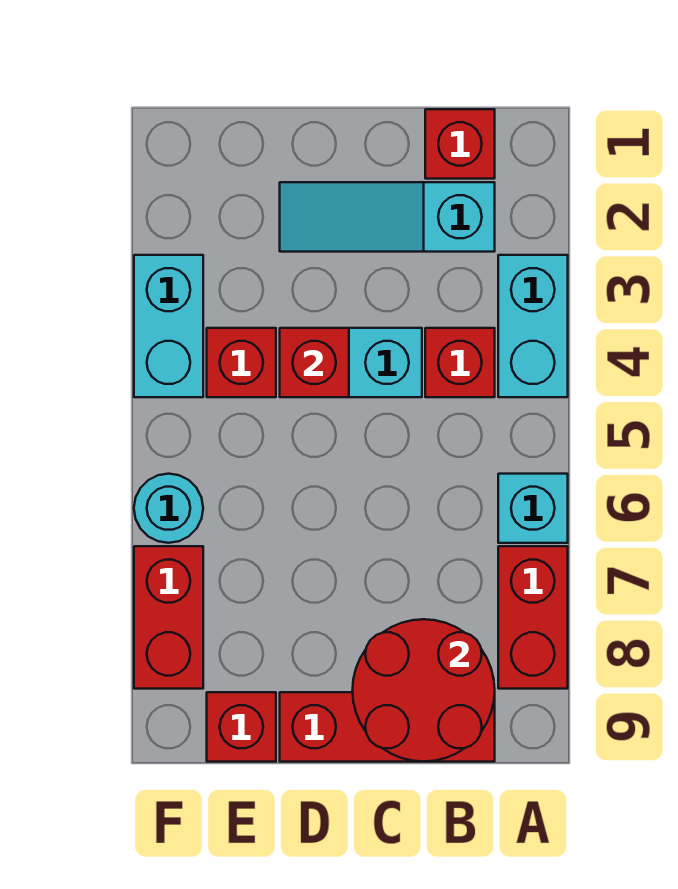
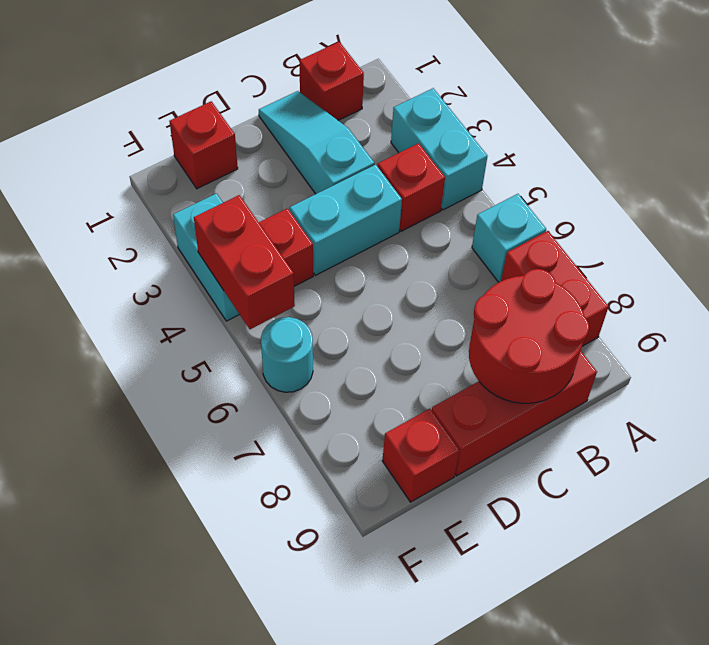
cyan 1x3 slope [280,182,495,252] -> cyan 1x3 slope turned to [259,91,374,194]
red 1x1 brick [280,328,349,397] -> red 1x1 brick moved to [169,101,238,189]
red 1x2 brick [134,546,203,689] -> red 1x2 brick moved to [194,195,295,329]

